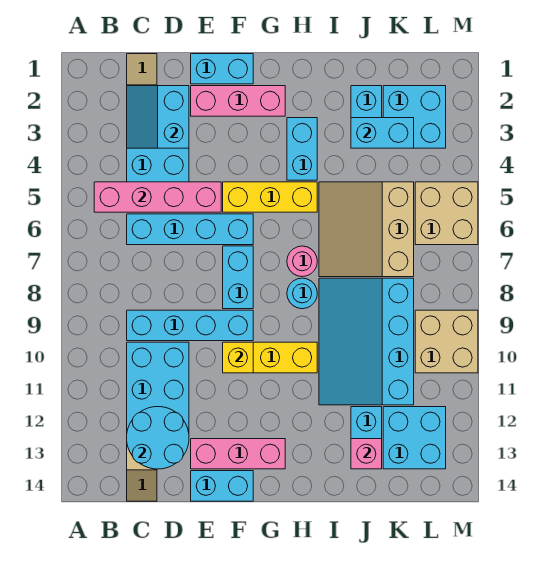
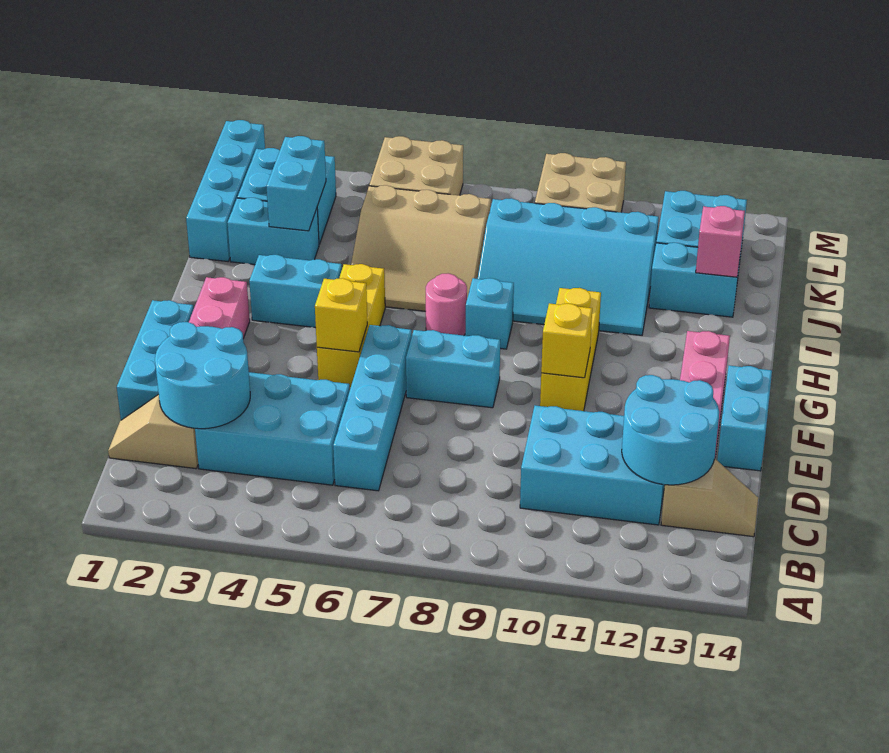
pink 1x4 brick [94,182,221,212] -> none
cyan 2x2 slope [127,86,189,148] -> cyan 2x2 round brick [155,322,250,429]
cyan 1x4 brick [127,310,253,341] -> cyan 1x4 brick moved to [186,120,265,261]
cyan 1x2 brick [191,54,253,84] -> cyan 1x3 brick [117,300,194,420]
none -> yellow 1x1 brick [315,278,367,352]
cyan 1x1 round brick [287,278,317,309] -> cyan 1x1 brick [465,278,514,349]

